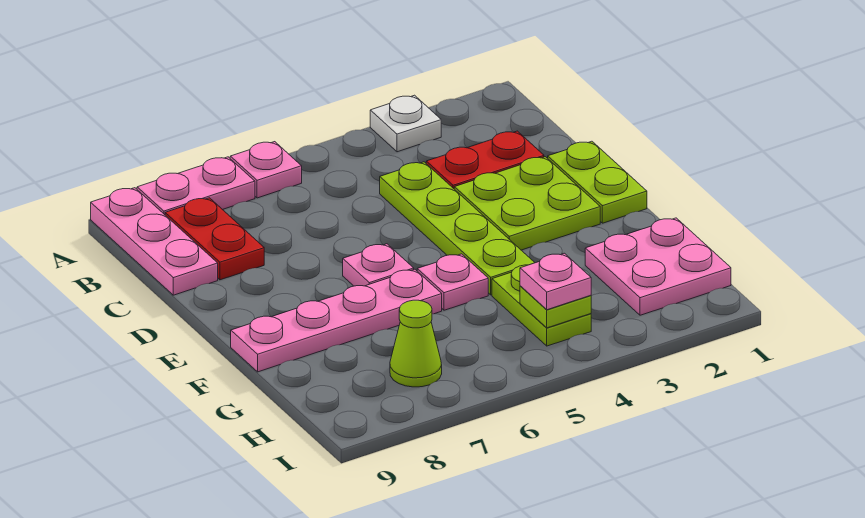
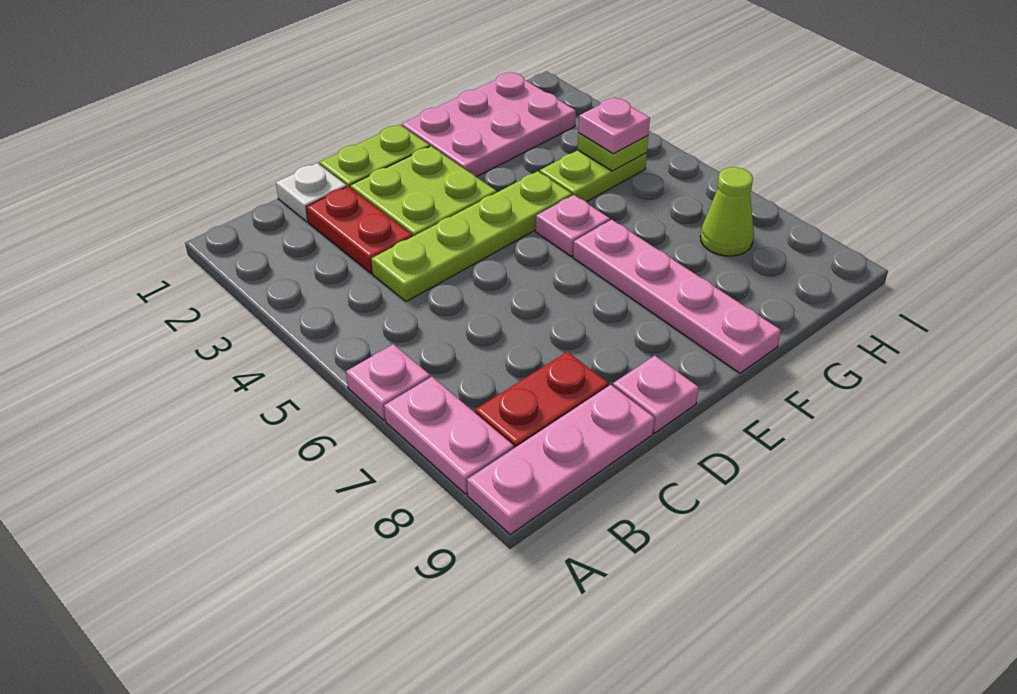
white 1x1 plate [370,95,441,152] -> white 1x1 plate moved to [276,163,347,222]
pink 1x1 plate [343,244,414,286] -> pink 1x1 plate moved to [613,356,699,433]
pink 2x2 plate [585,218,731,315] -> pink 2x3 plate [402,73,576,177]

